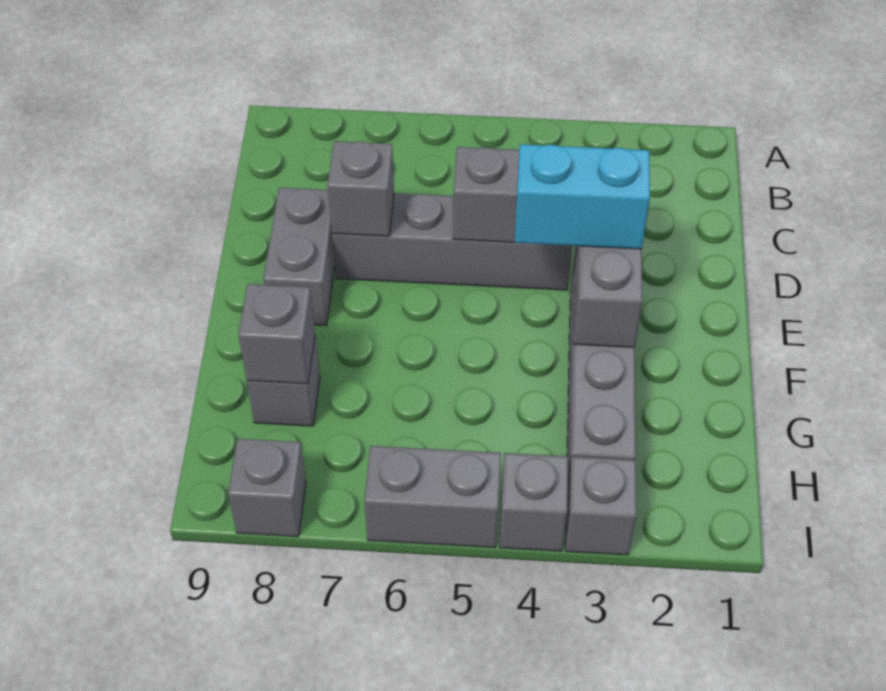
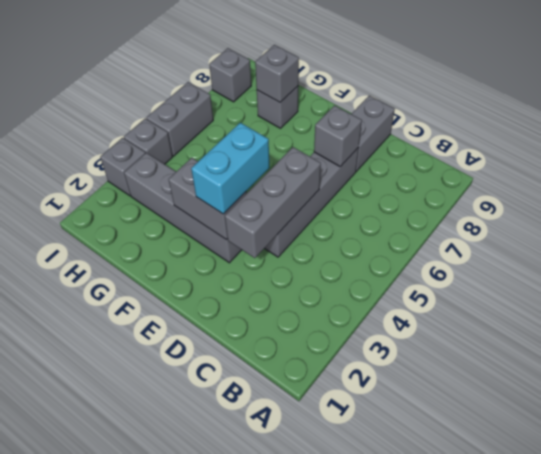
grey 1x2 brick [264,188,335,325] -> grey 1x2 brick turned to [352,96,395,171]

